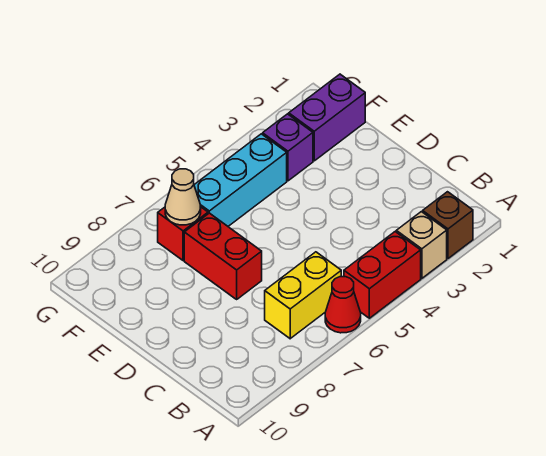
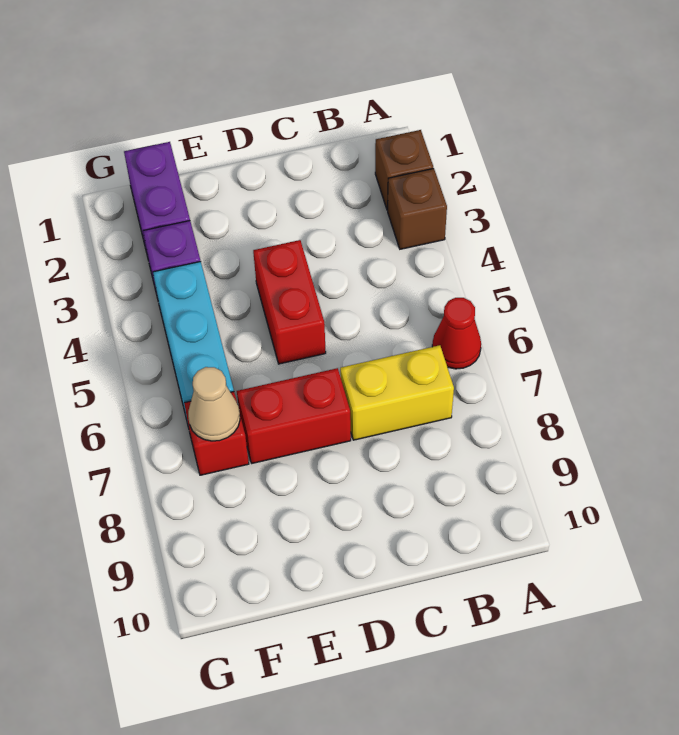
tan 1x1 brick [396,212,447,278] -> brown 1x1 brick [388,168,447,249]
red 1x2 brick [344,232,421,318] -> red 1x2 brick moved to [253,240,326,364]
yellow 1x2 brick [265,252,341,339] -> yellow 1x2 brick turned to [340,345,454,440]

